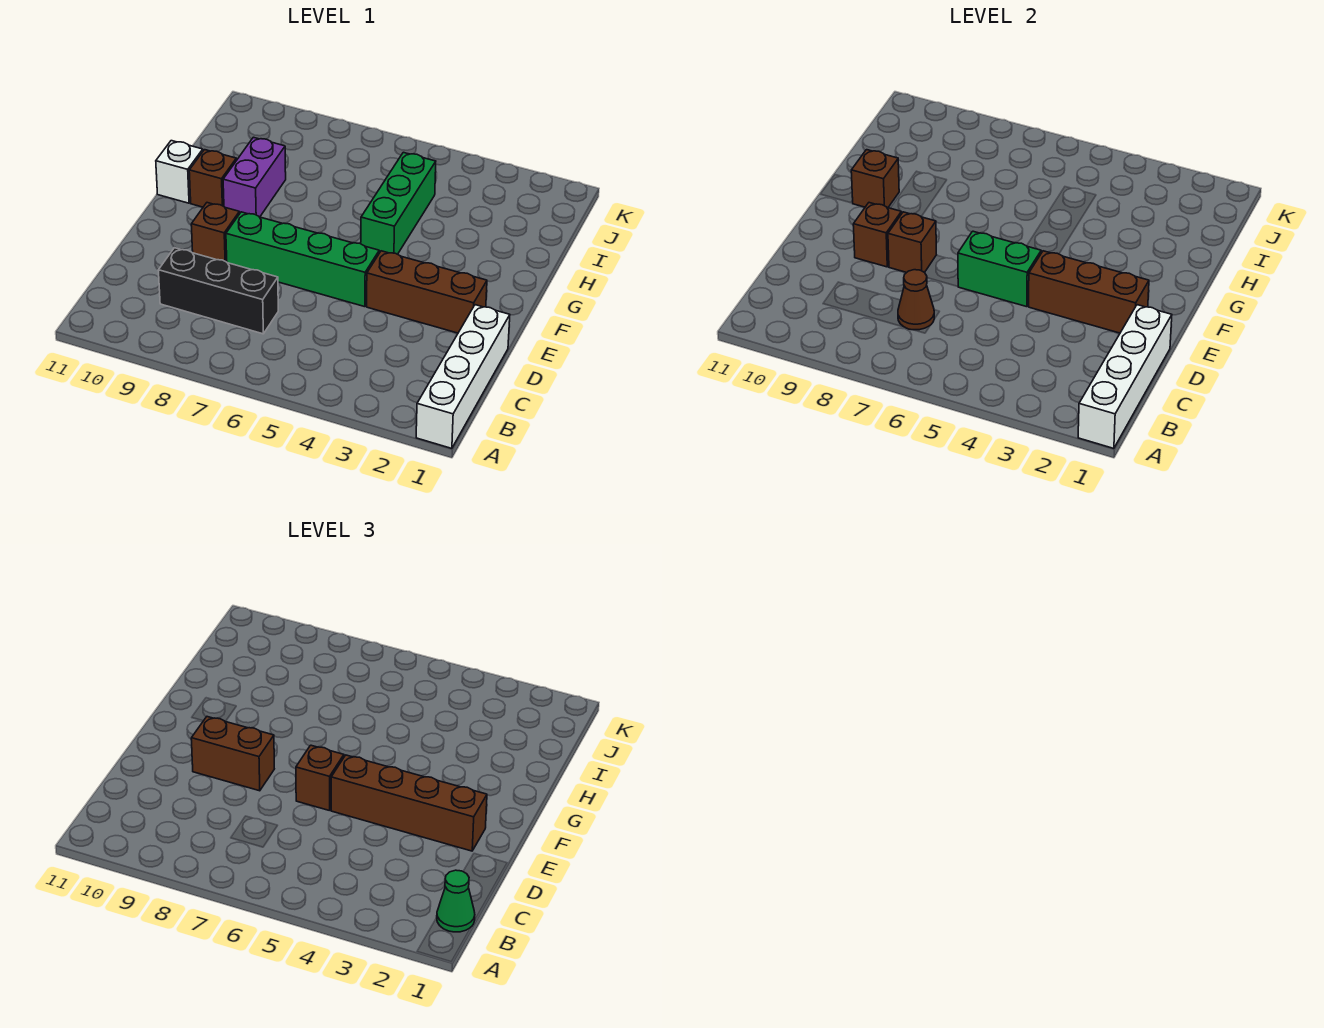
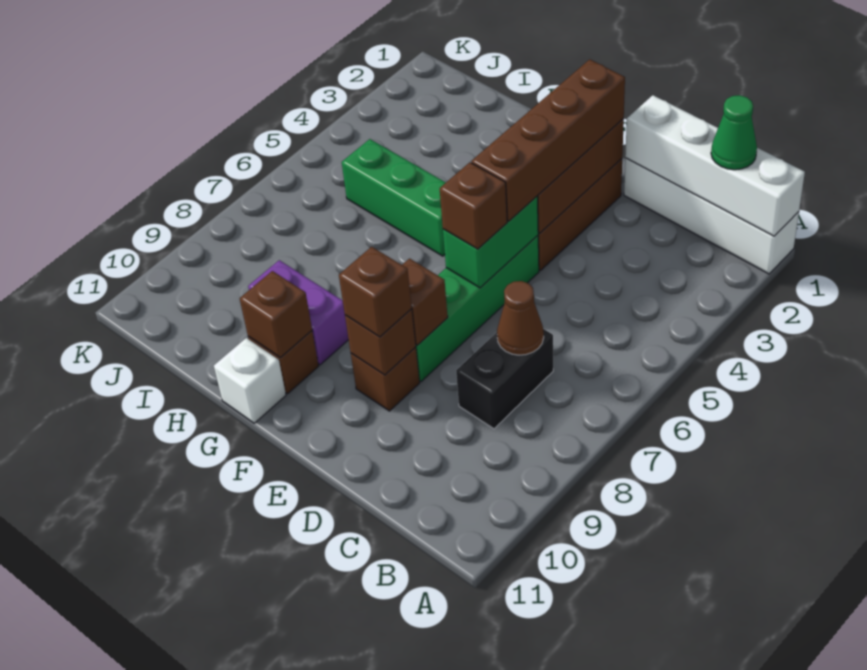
black 1x3 brick [158,248,278,334] -> black 1x2 brick [456,329,553,429]
brown 1x2 brick [191,717,274,791] -> brown 1x1 brick [339,247,412,337]

